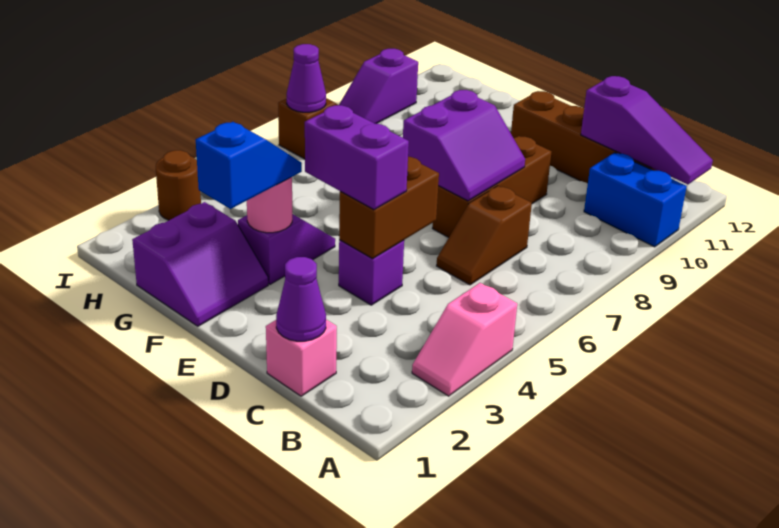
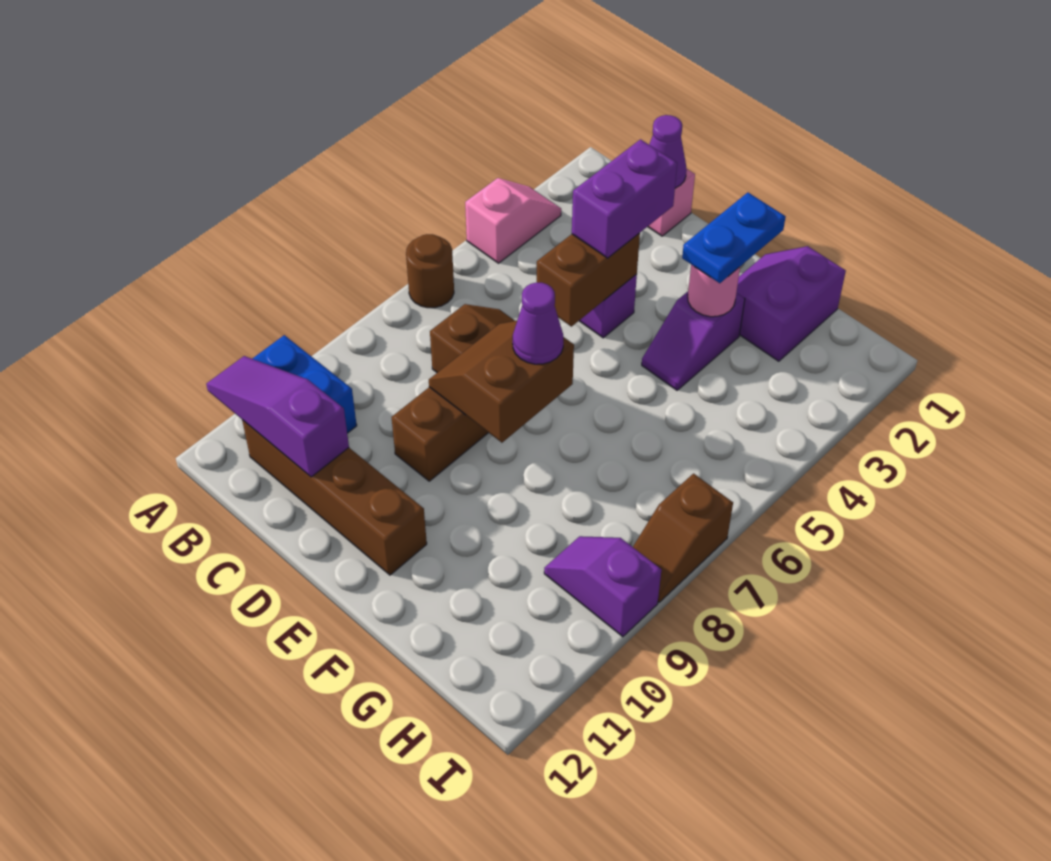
purple 1x2 brick [305,105,409,210] -> purple 1x2 brick turned to [572,139,677,258]
purple 2x2 slope [403,90,525,201] -> brown 2x2 slope [429,321,574,443]
blue 1x2 slope [196,122,302,209] -> blue 1x2 plate [682,192,786,283]
brown 1x1 round brick [156,150,201,220] -> brown 1x1 round brick moved to [406,234,454,308]
purple 1x1 cone [287,44,326,112] -> purple 1x1 cone moved to [513,282,563,364]
purple 1x2 slope [339,49,418,124] -> purple 1x2 slope turned to [544,536,661,637]

